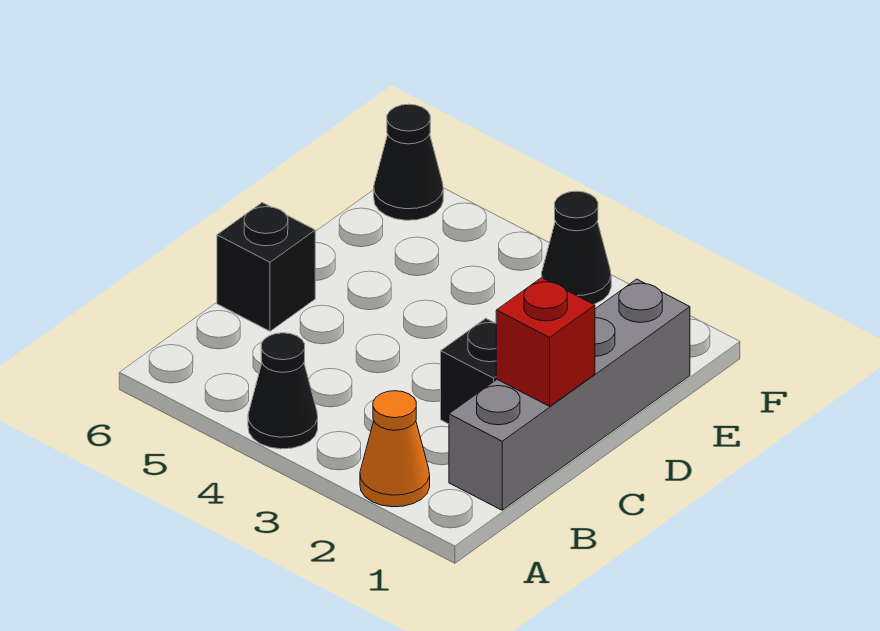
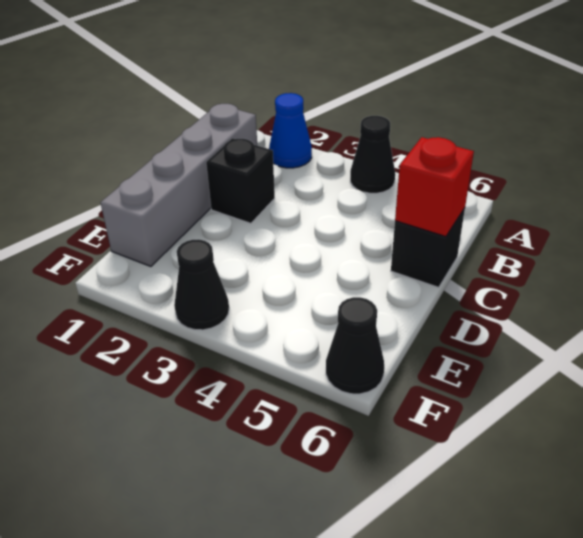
orange 1x1 cone [360,391,430,507] -> blue 1x1 cone [269,93,312,168]
red 1x1 brick [496,278,595,406] -> red 1x1 brick moved to [395,137,474,237]

